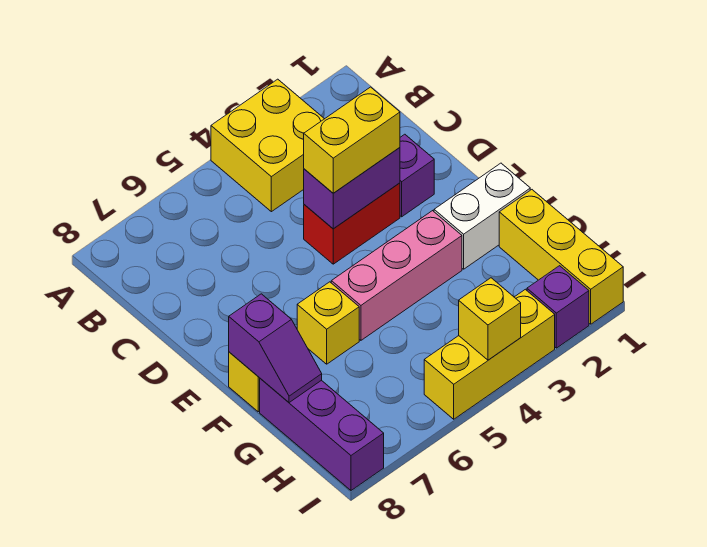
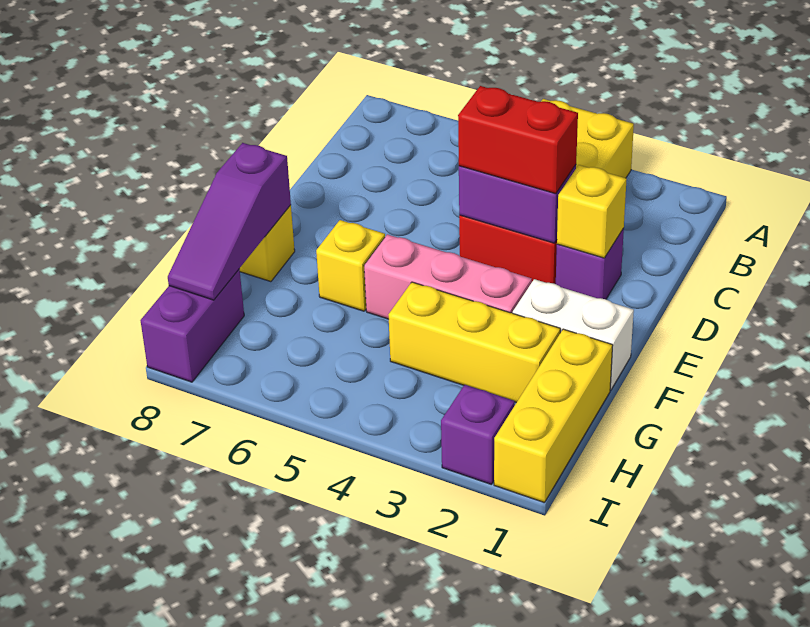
yellow 1x2 brick [304,87,400,193] -> red 1x2 brick [458,86,578,194]
purple 1x2 slope [229,294,322,403] -> purple 1x3 slope [168,143,291,300]
purple 1x3 brick [260,379,384,490] -> purple 1x2 brick [140,269,244,382]
yellow 1x3 brick [424,289,555,419] -> yellow 1x3 brick moved to [388,282,560,403]
yellow 1x1 brick [459,278,521,360] -> yellow 1x1 brick moved to [557,165,627,258]

